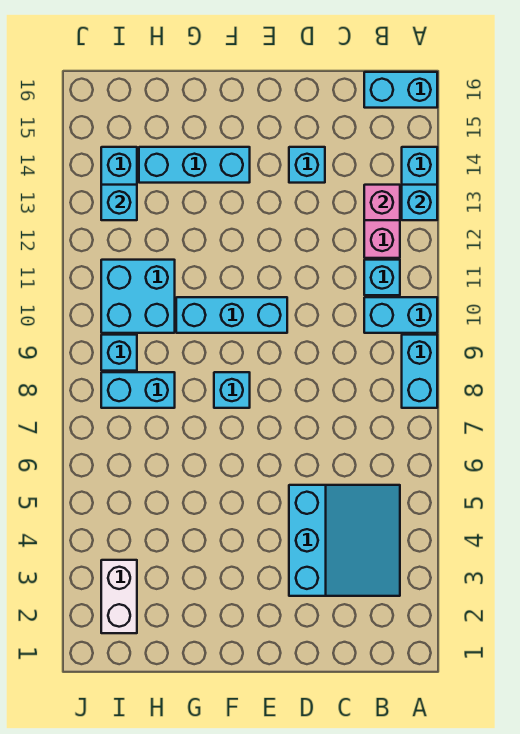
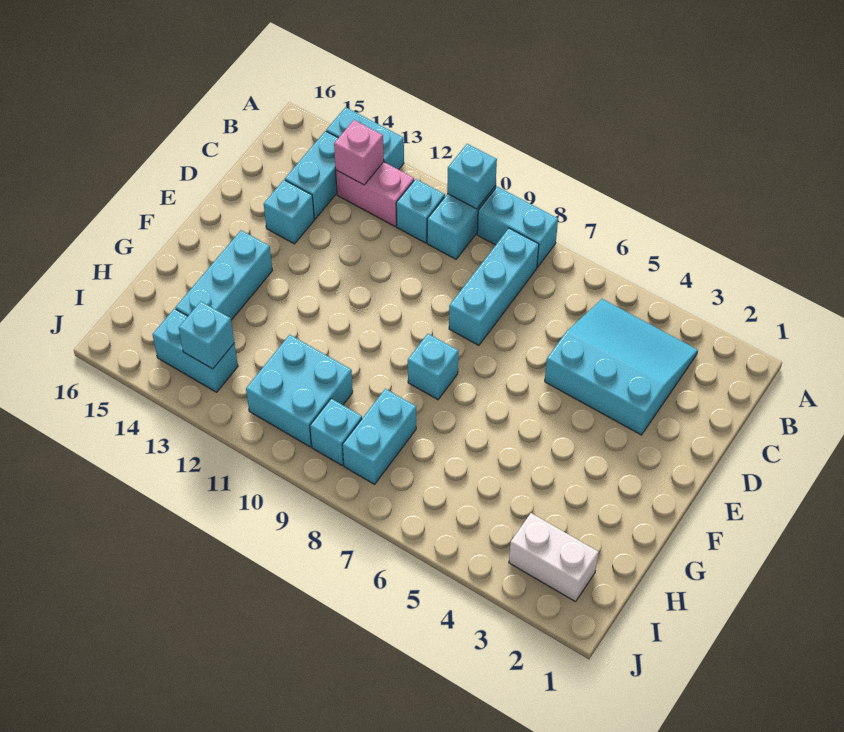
cyan 1x1 brick [402,185,437,220] -> cyan 1x1 brick moved to [447,144,497,209]
cyan 1x2 brick [364,72,437,108] -> cyan 1x2 brick moved to [285,131,338,219]
cyan 1x3 brick [176,297,287,333] -> cyan 1x3 brick moved to [449,228,539,345]

